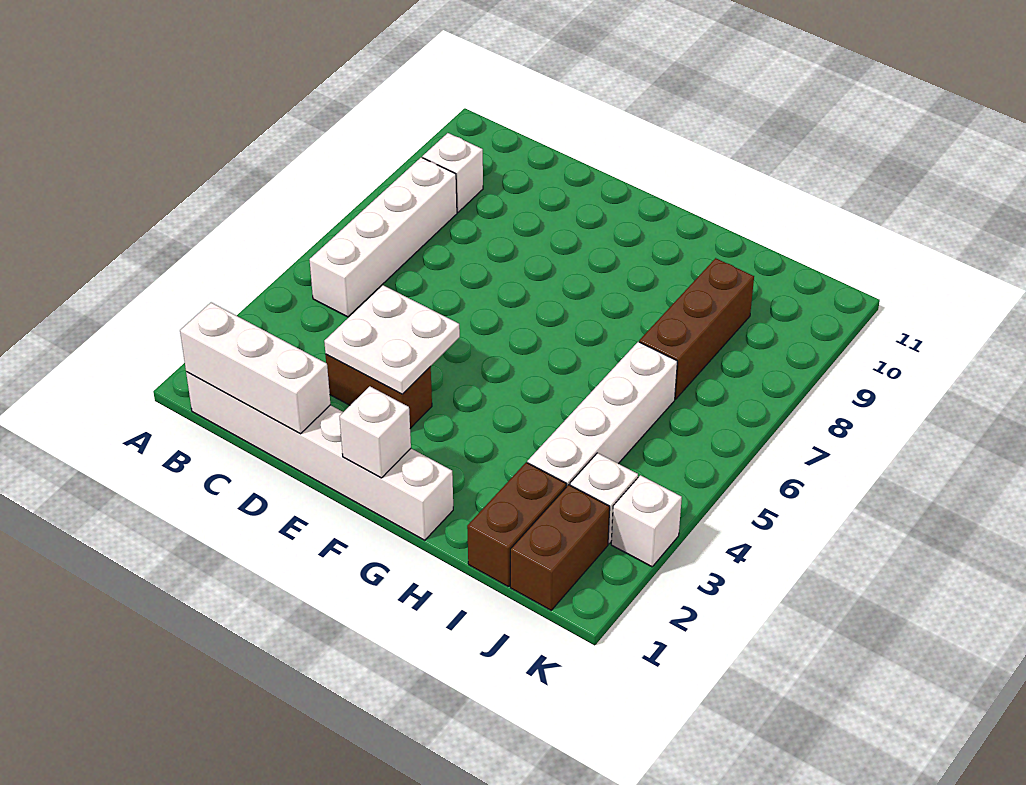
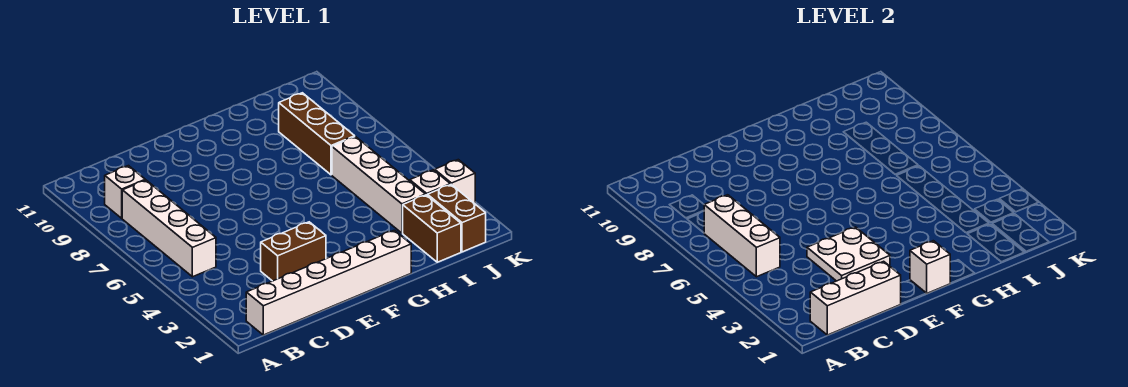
none -> white 1x3 brick [704,195,780,277]

